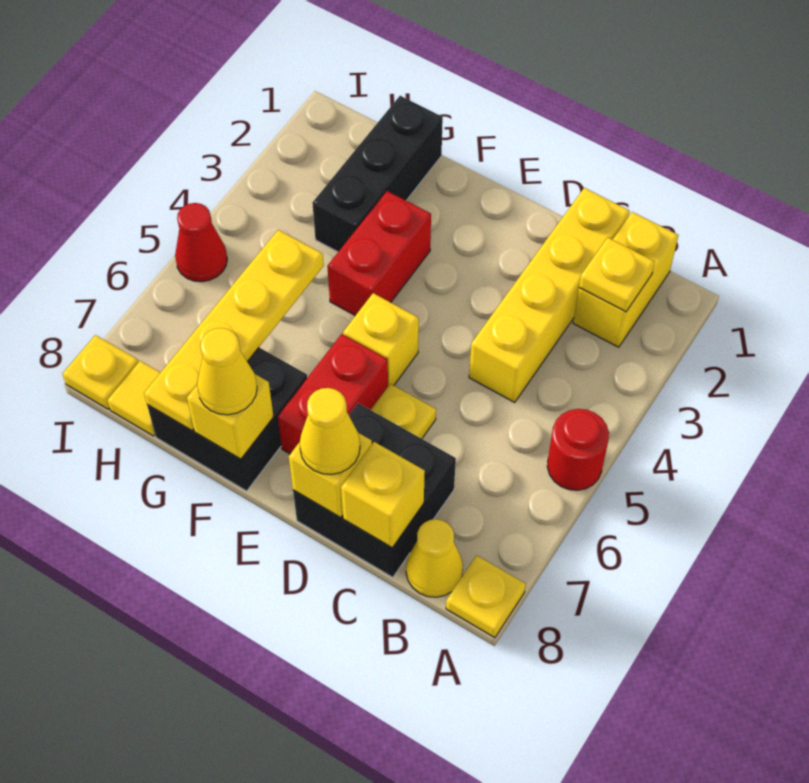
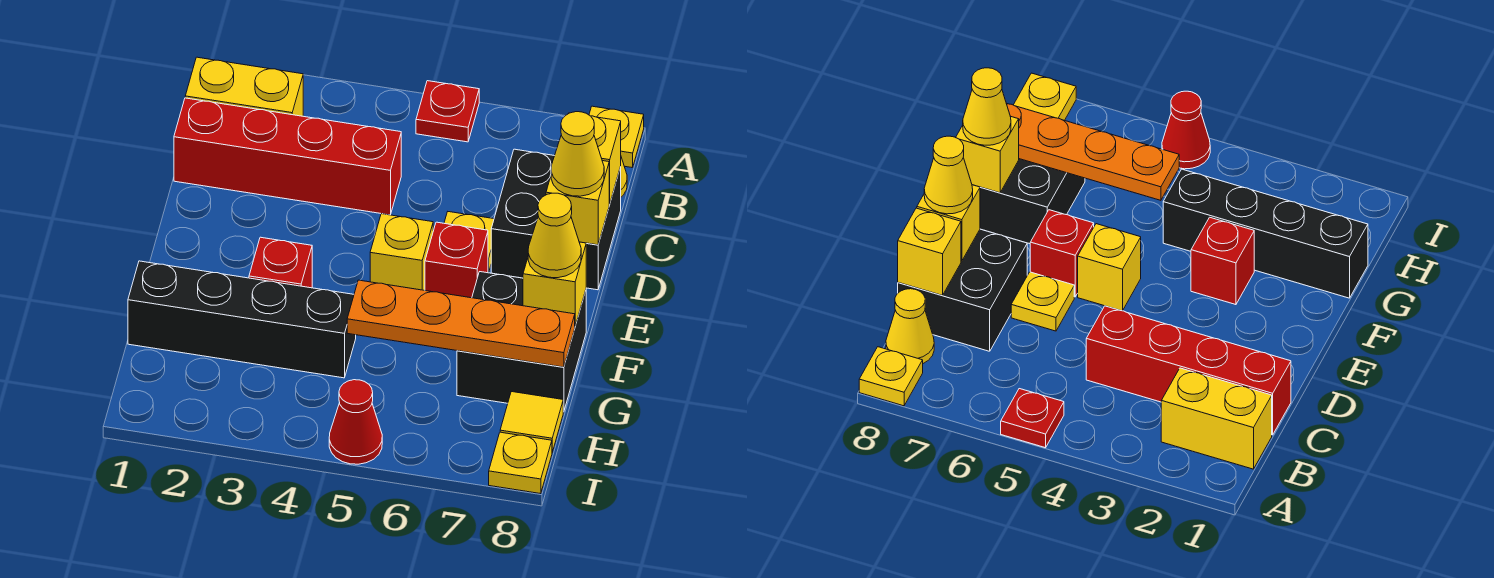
red 1x1 round brick [547,409,609,490] -> red 1x1 plate [416,81,479,142]
yellow 1x1 plate [579,237,655,312] -> none
yellow 1x4 brick [469,188,630,402] -> red 1x4 brick [174,98,401,215]
red 1x2 brick [278,334,388,454] -> red 1x1 brick [425,222,488,298]
red 1x2 brick [327,191,431,316] -> red 1x1 brick [249,237,312,288]
black 1x3 brick [312,96,443,252] -> black 1x4 brick [128,261,356,378]
yellow 1x4 plate [144,230,324,430] -> orange 1x4 plate [347,280,575,367]

